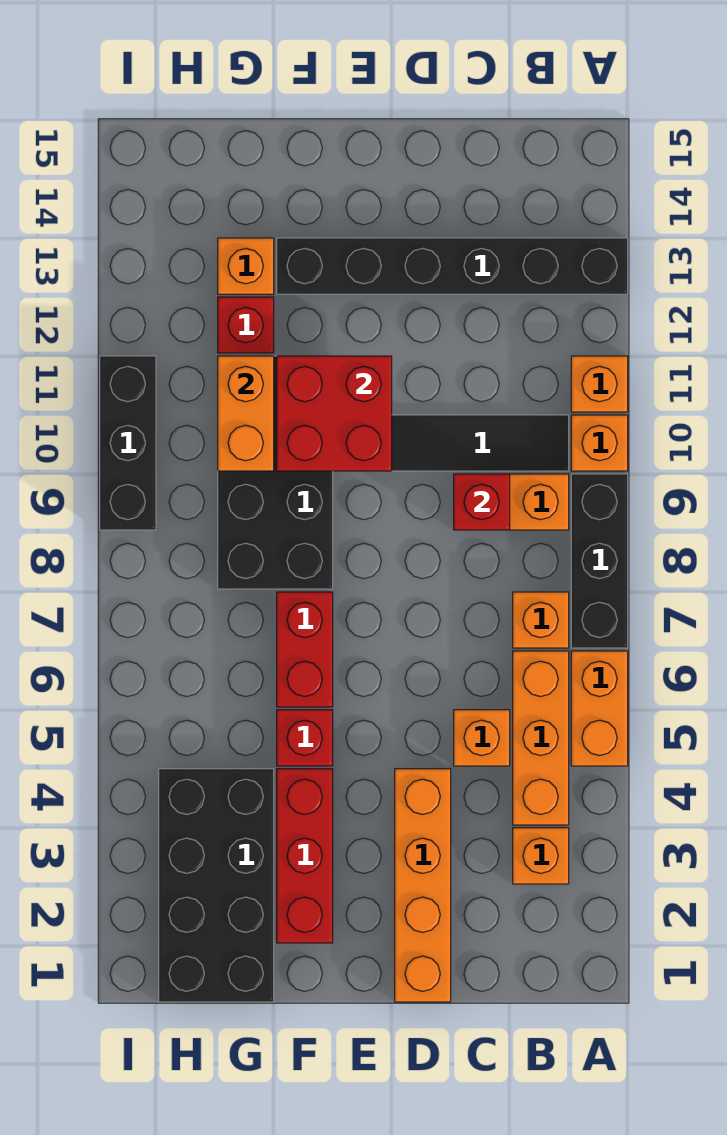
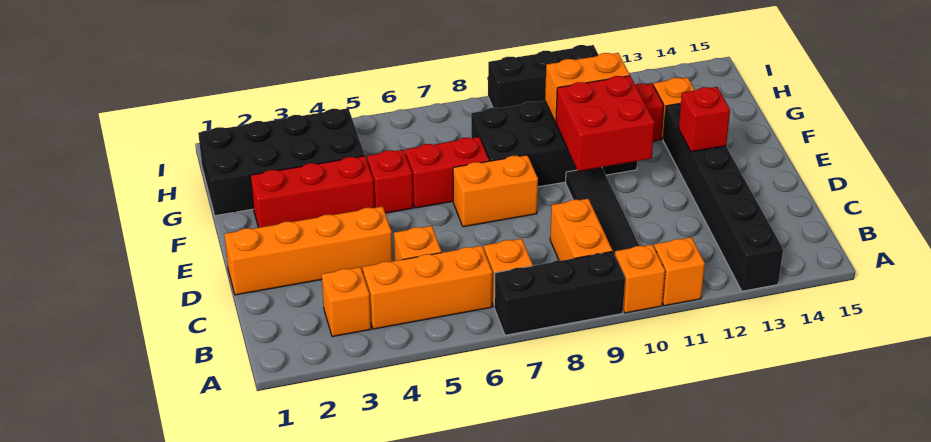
orange 1x2 brick [571,651,628,766] -> orange 1x2 brick moved to [453,155,538,227]
red 1x1 brick [454,474,510,530] -> red 1x1 brick moved to [679,87,730,152]

